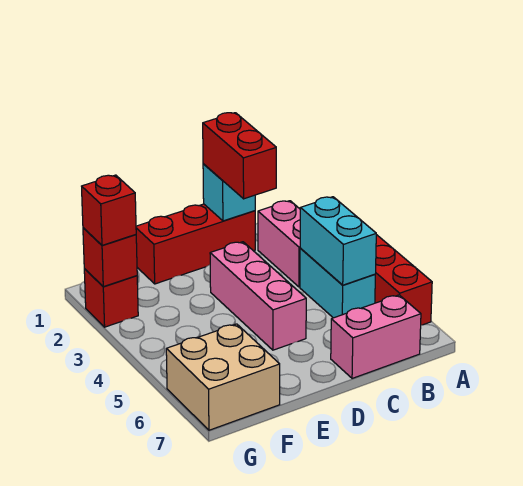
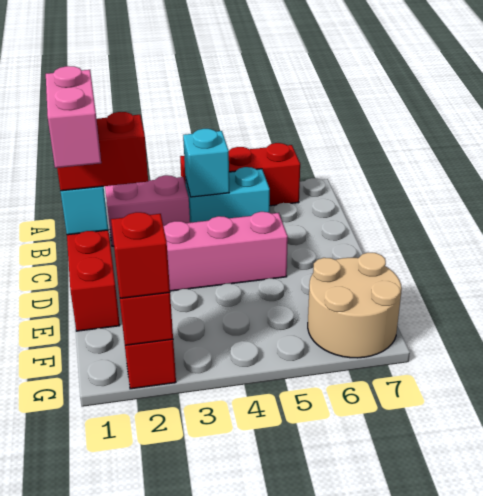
cyan 1x2 brick [300,197,376,285] -> cyan 1x1 brick [183,129,229,197]
pink 1x2 brick [331,295,421,378] -> pink 1x2 brick moved to [46,66,101,168]
tan 2x2 brick [166,324,280,430] -> tan 2x2 round brick [308,253,402,358]

